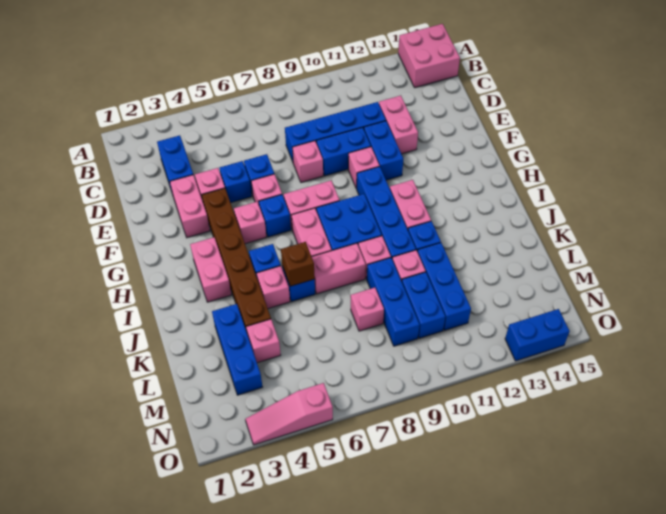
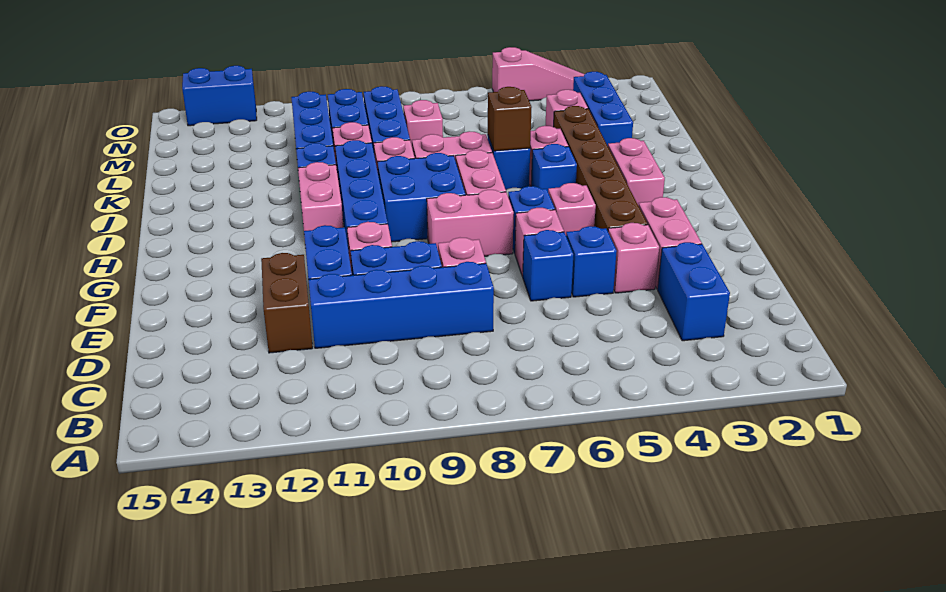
pink 2x2 brick [398,24,460,88] -> none
pink 1x2 brick [379,96,418,154] -> brown 1x2 brick [261,253,313,353]

